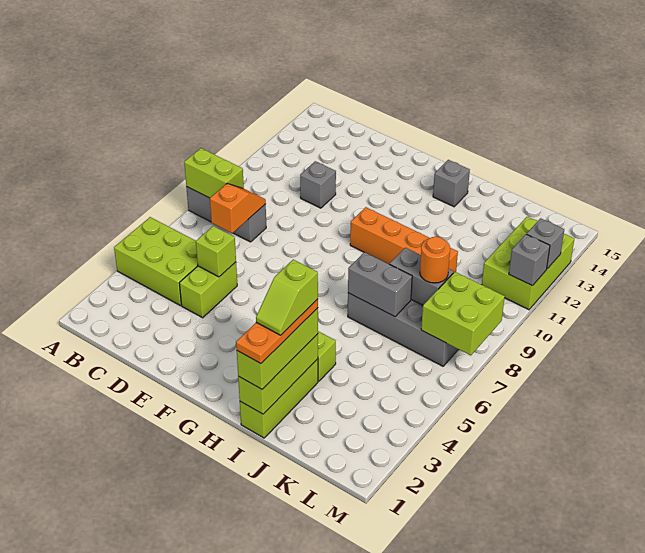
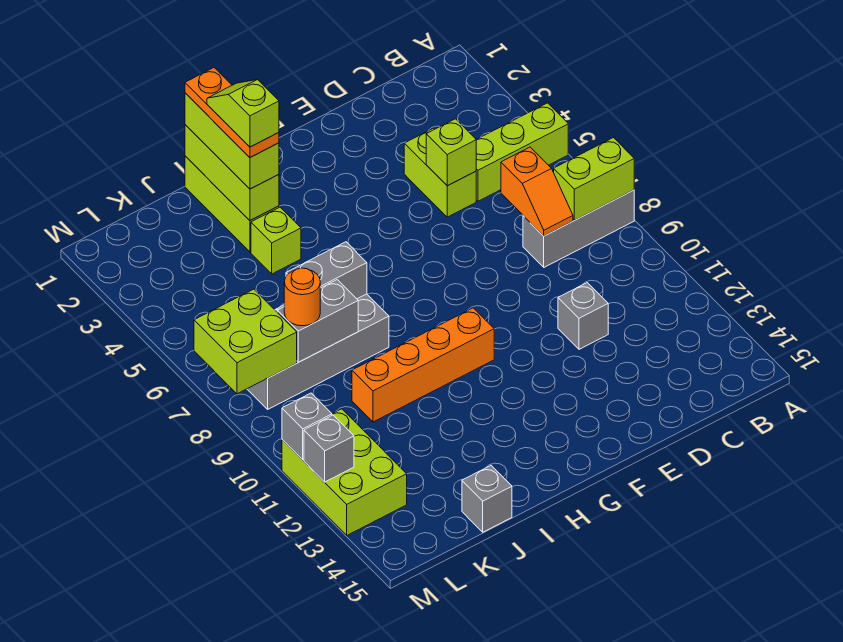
lime 2x3 brick [114,217,198,306] -> lime 1x3 brick [476,103,568,201]
grey 1x1 brick [433,160,470,207] -> grey 1x1 brick moved to [462,466,512,532]

